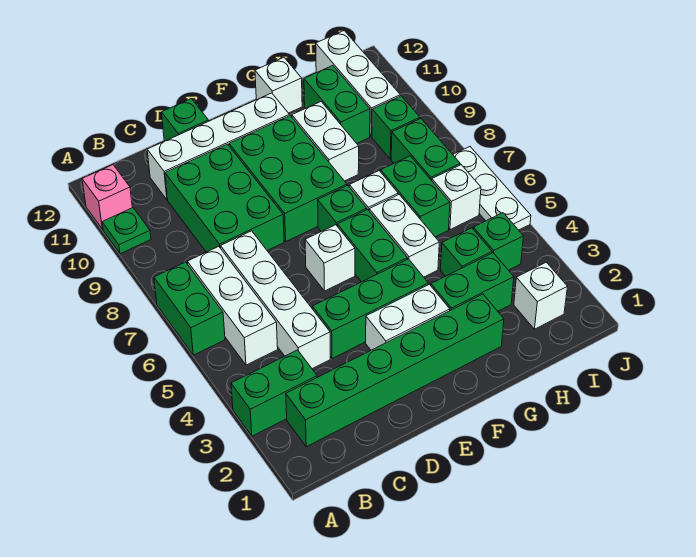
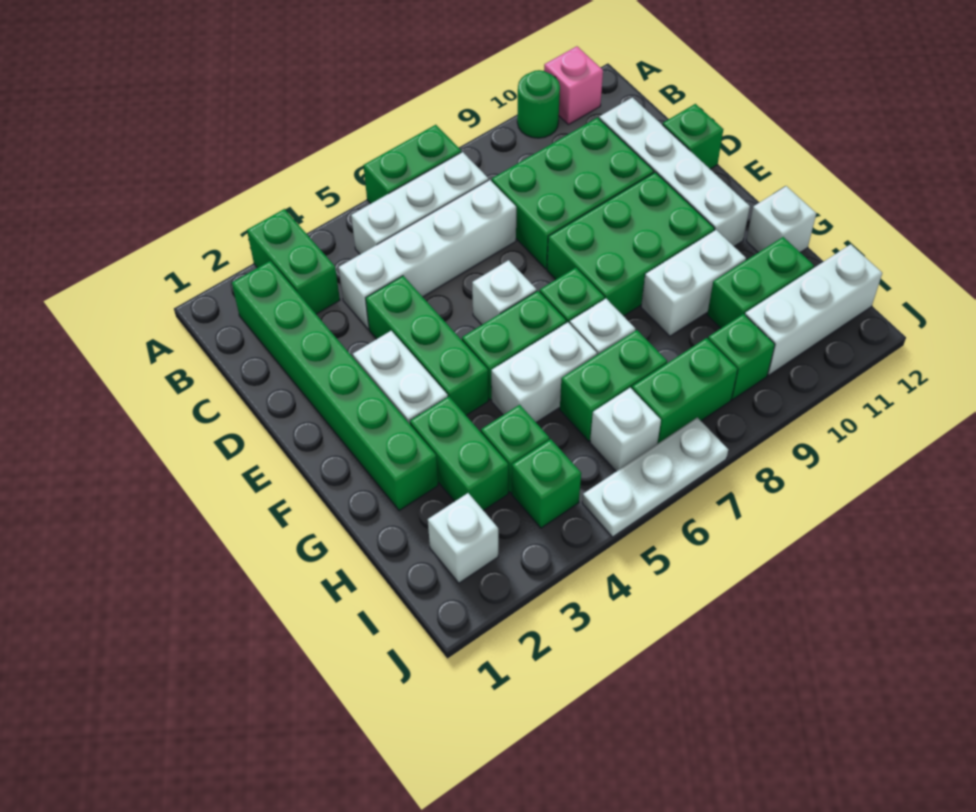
green 1x1 plate [102,208,151,254] -> green 1x1 round brick [517,70,560,138]

